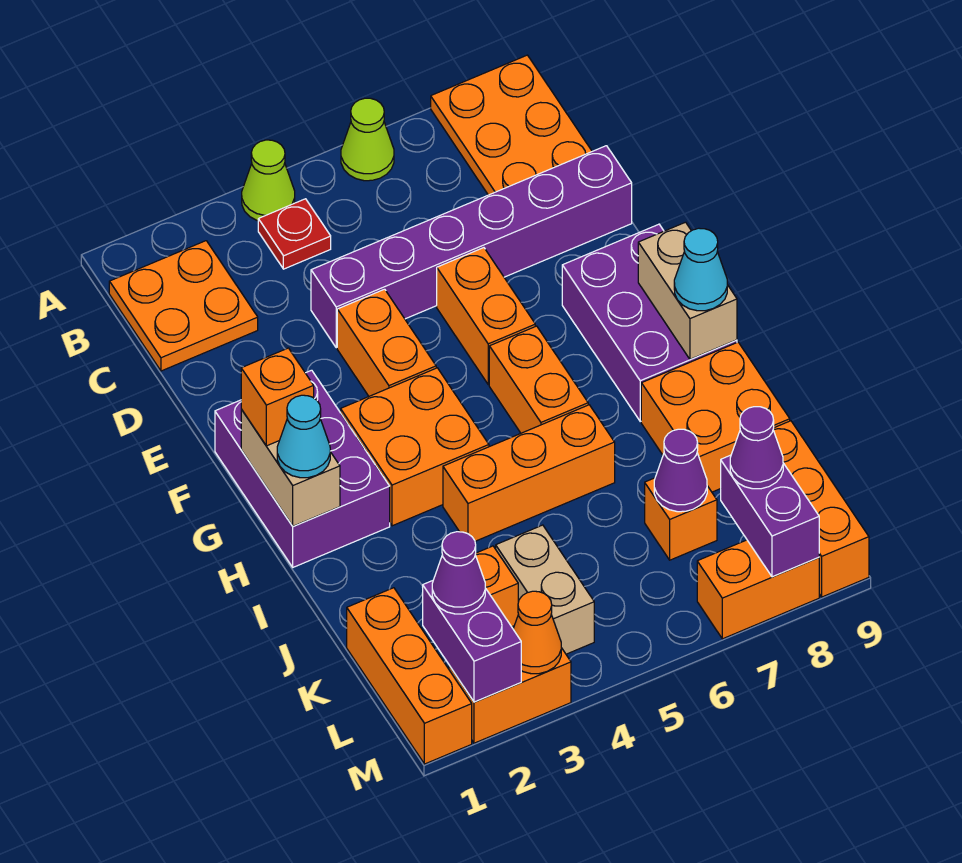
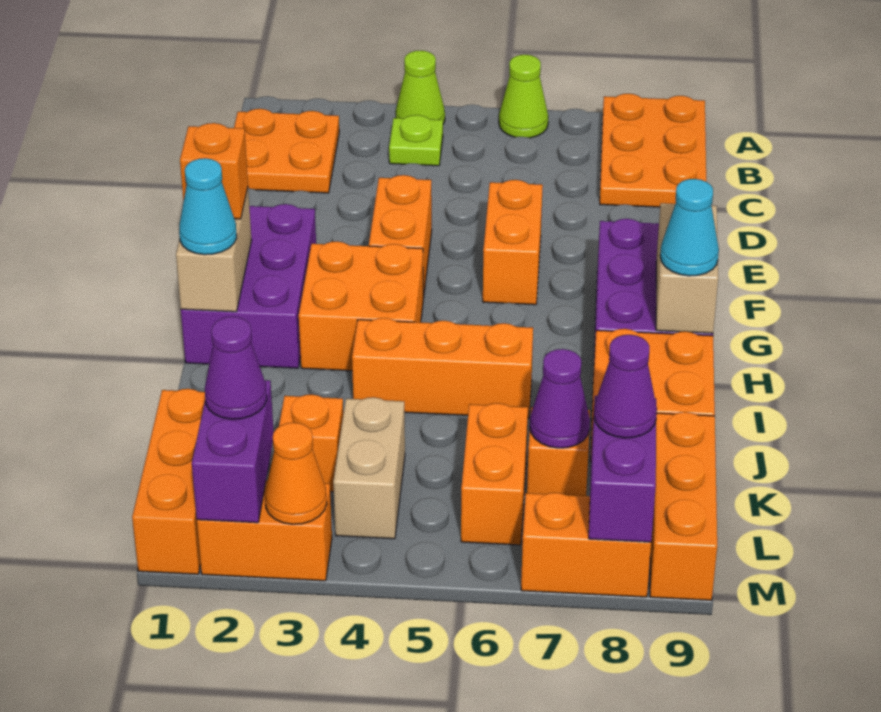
red 1x1 plate [258,199,331,269] -> lime 1x1 plate [389,115,443,166]
purple 1x6 brick [311,146,632,348] -> none
orange 1x2 brick [489,326,588,433] -> orange 1x2 brick moved to [461,403,528,545]

